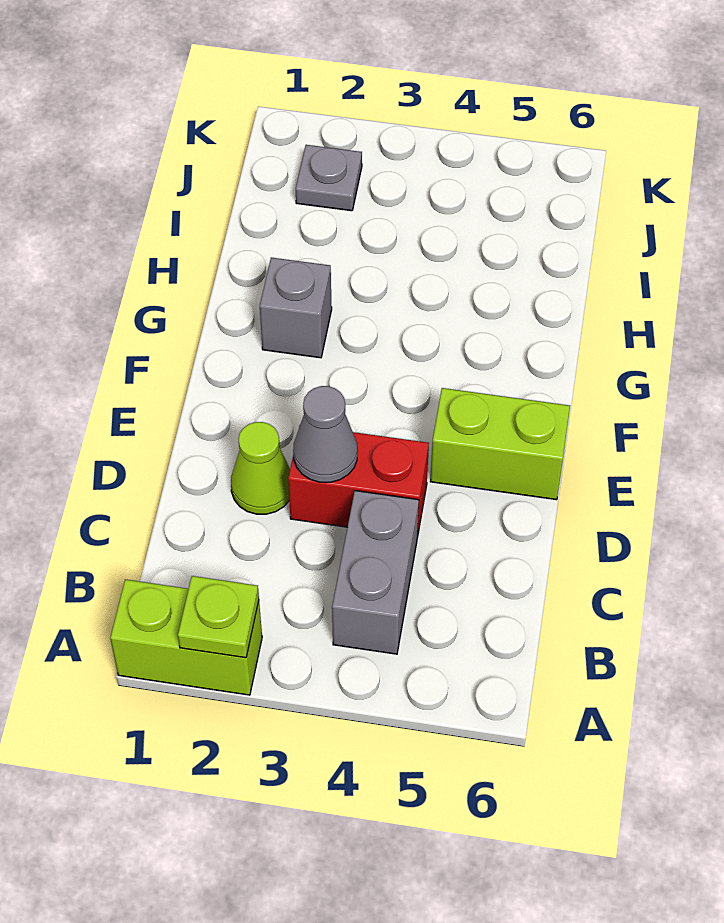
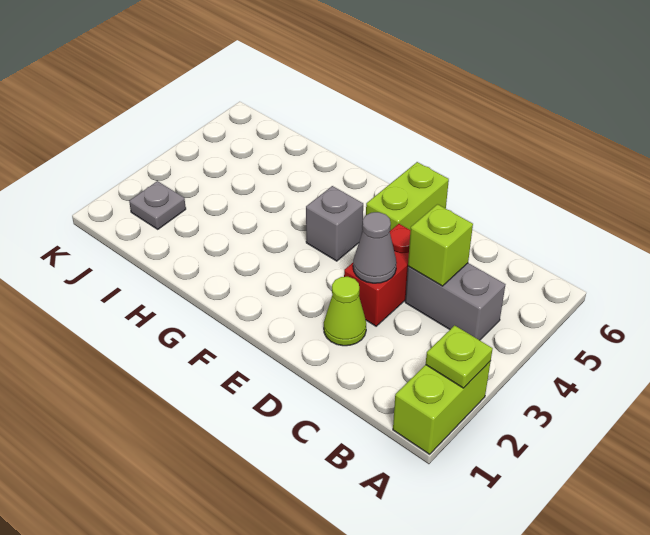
none -> lime 1x1 brick [408,204,473,286]
grey 1x1 brick [260,258,332,358] -> grey 1x1 brick moved to [306,186,363,261]

